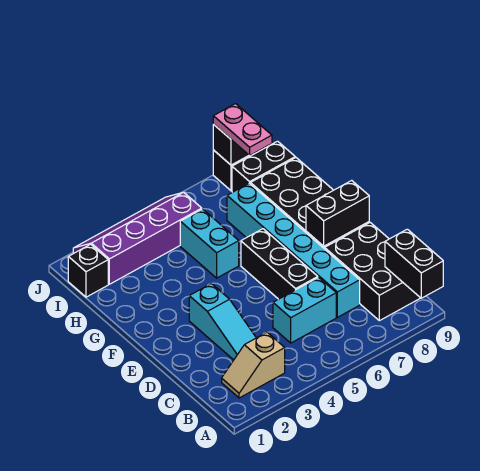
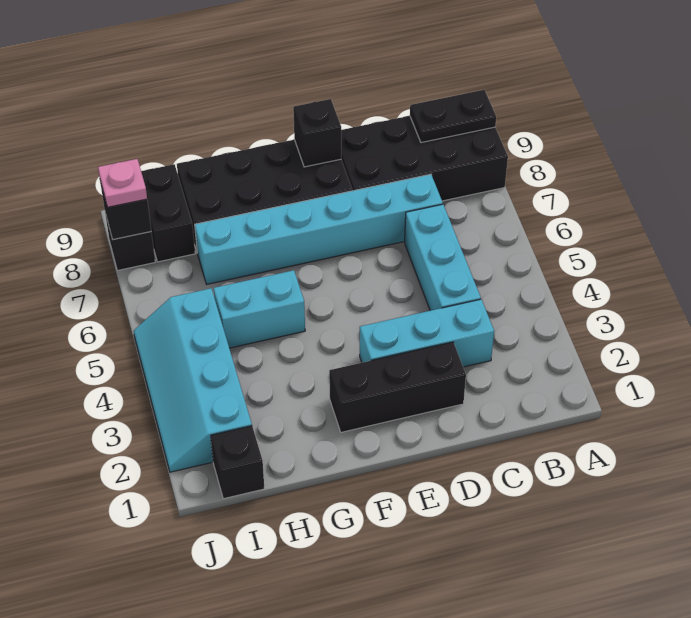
black 1x2 brick [385,229,443,298] -> black 1x2 plate [410,90,496,143]
tan 1x2 slope [222,332,285,398] -> none
black 2x3 brick [325,223,420,321] -> black 2x4 brick [341,116,508,201]
cyan 1x3 slope [189,283,256,360] -> cyan 1x3 brick [360,299,494,367]
cyan 1x2 brick [273,277,336,343] -> cyan 1x3 brick [405,204,481,311]
black 1x3 brick [241,229,318,299] -> black 1x3 brick moved to [329,342,466,432]
black 1x2 brick [306,180,369,246] -> black 1x1 brick [293,99,341,167]
purple 2x4 slope [73,192,202,284] -> cyan 2x4 slope [134,288,252,472]
pink 1x2 plate [213,104,272,156] -> pink 1x1 plate [98,159,147,207]

